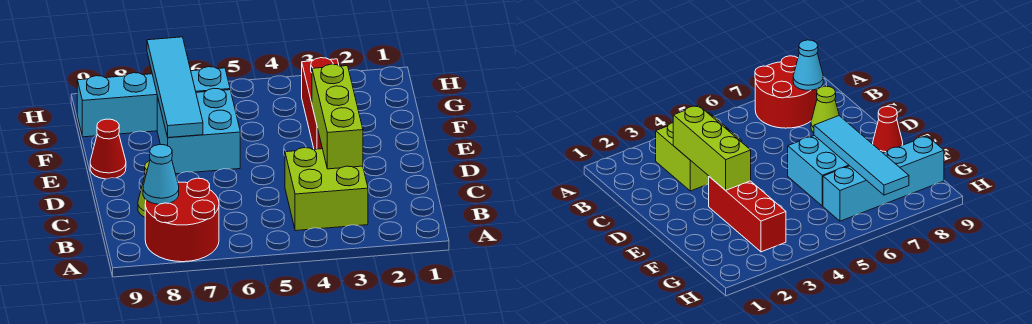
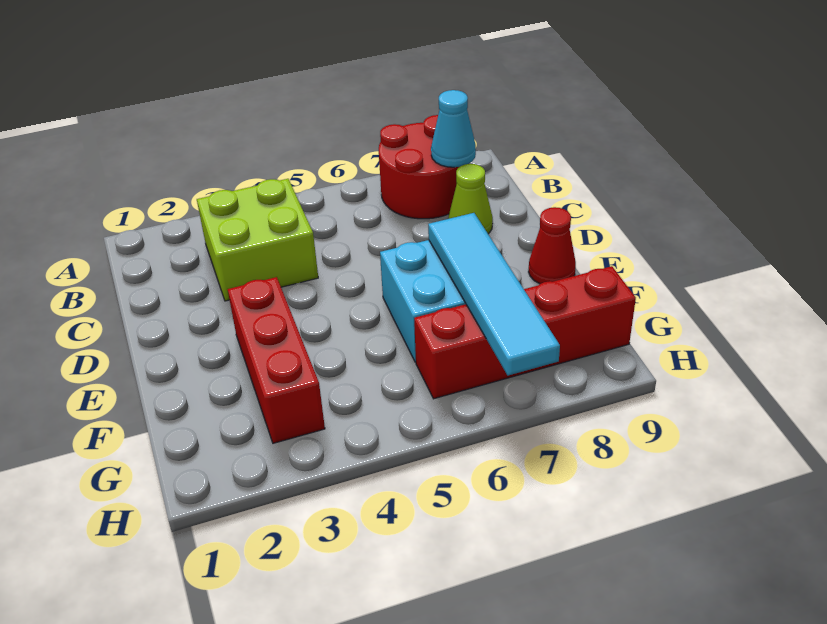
lime 1x3 brick [312,64,363,169] -> none
cyan 1x4 brick [77,67,230,137] -> red 1x4 brick [414,266,636,399]

